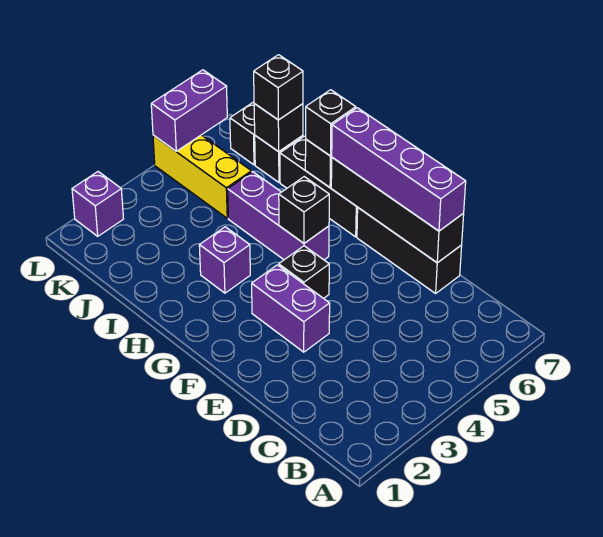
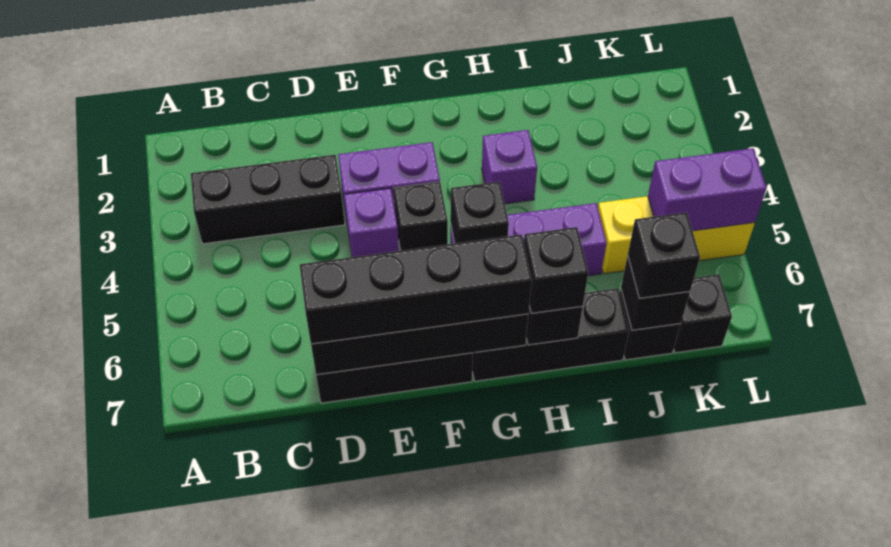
none -> black 1x3 brick [191,155,345,244]
purple 1x4 brick [331,108,466,231] -> black 1x4 brick [300,234,532,344]
purple 1x1 brick [72,172,123,236] -> purple 1x1 brick moved to [344,188,399,257]
purple 1x2 brick [151,70,227,151] -> purple 1x2 brick turned to [648,148,766,231]

